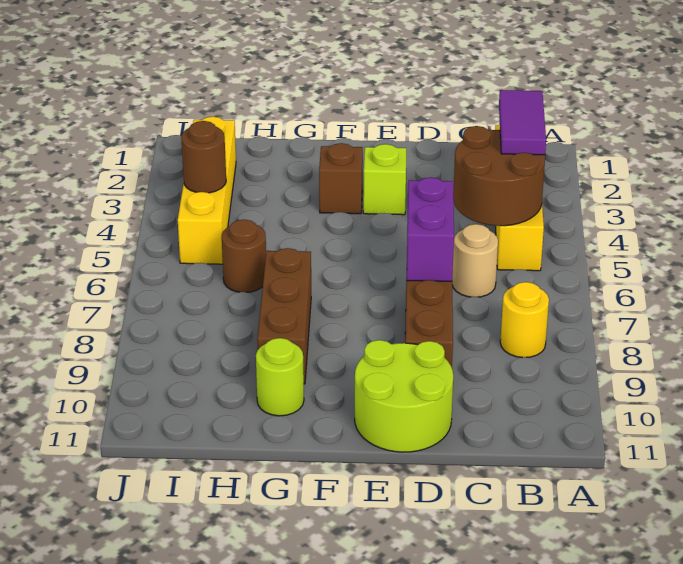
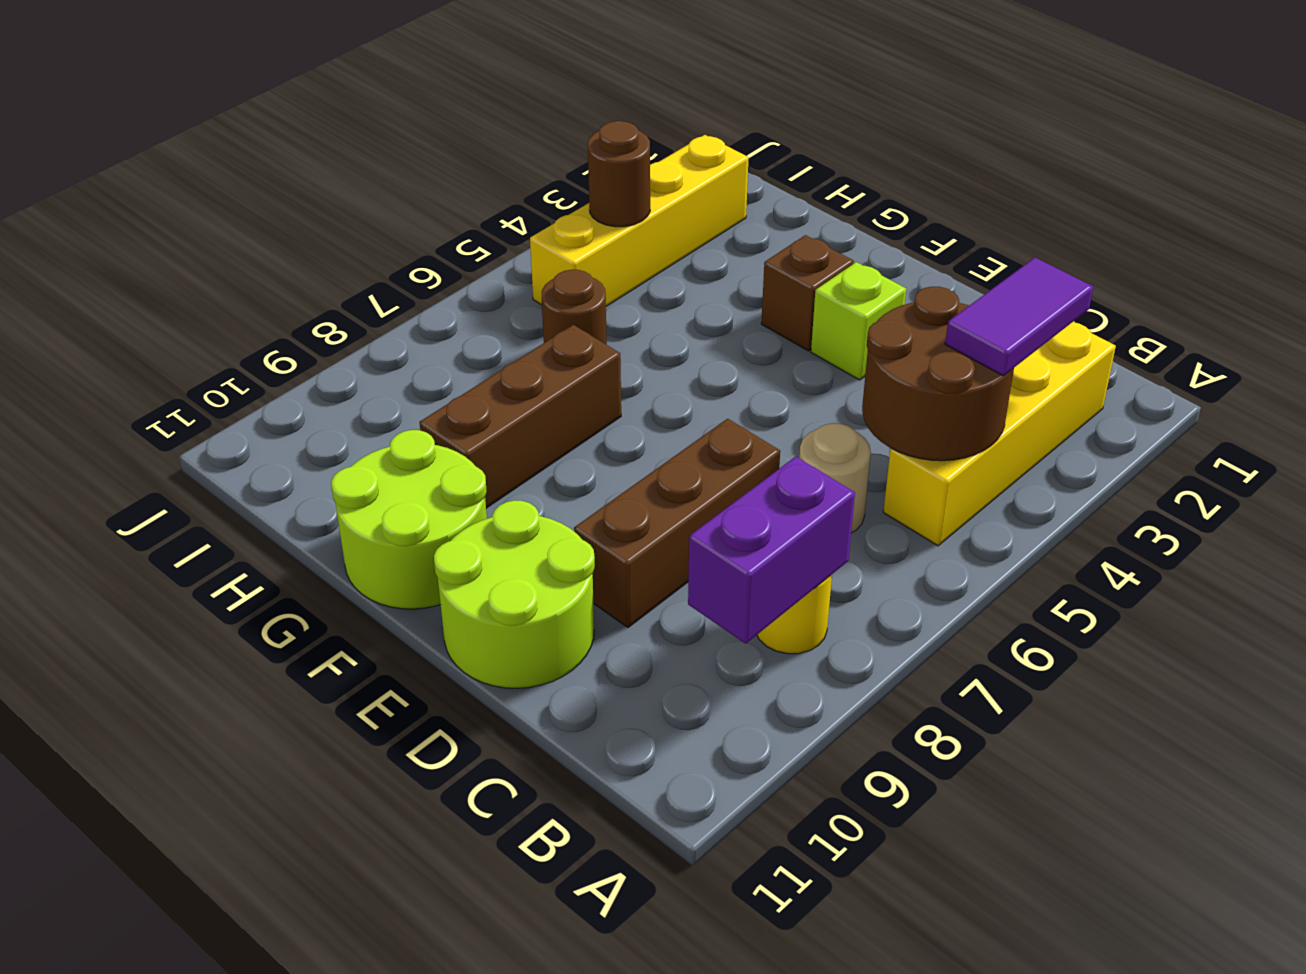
purple 1x2 brick [407,177,454,281] -> purple 1x2 brick moved to [688,457,855,643]
lime 1x1 round brick [256,338,304,416] -> lime 2x2 round brick [331,430,487,609]

